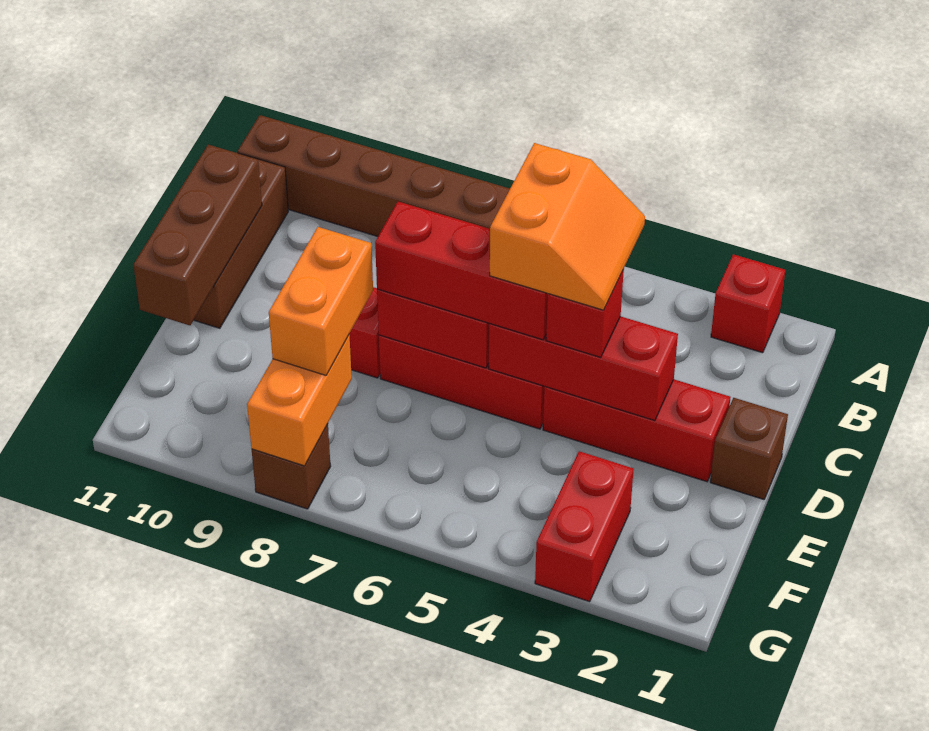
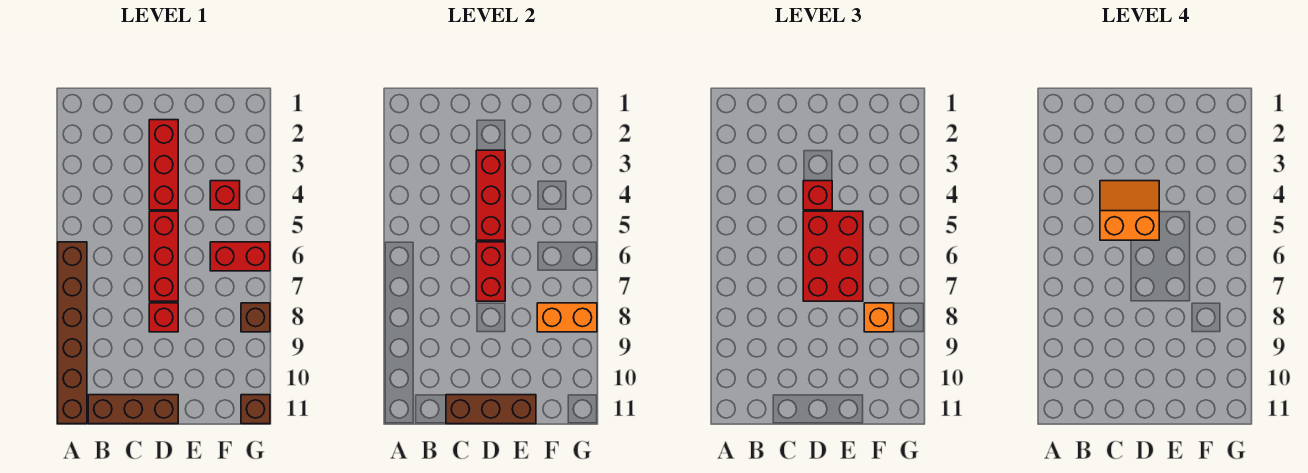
red 1x1 brick [711,254,785,353] -> red 1x1 brick moved to [210,181,240,210]
brown 1x1 brick [710,398,788,499] -> brown 1x1 brick moved to [241,395,270,424]
red 1x3 brick [375,202,548,340] -> red 2x3 brick [803,211,863,301]
orange 1x2 brick [269,227,373,375] -> orange 1x1 brick [864,303,894,332]
red 1x2 brick [535,451,634,602] -> red 1x2 brick moved to [210,242,270,271]

